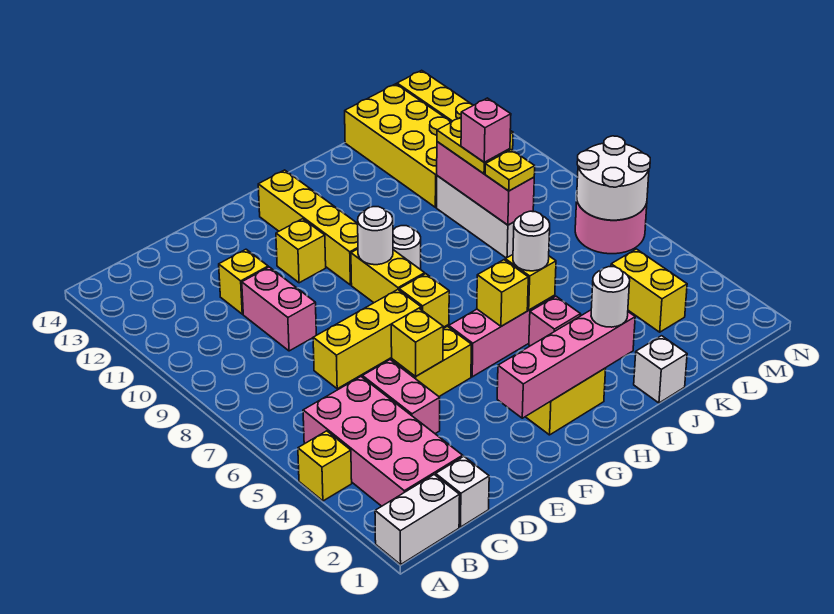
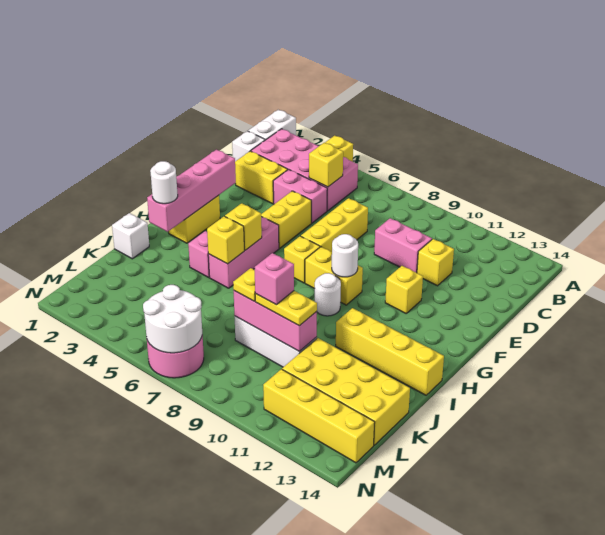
yellow 1x1 brick [391,308,443,377] -> yellow 1x1 brick moved to [309,143,343,187]
yellow 1x4 brick [258,170,358,285] -> yellow 1x4 brick moved to [336,308,444,395]
white 1x1 round brick [513,211,550,271] -> none
yellow 1x2 brick [611,249,687,332] -> yellow 1x2 brick moved to [235,151,288,204]

